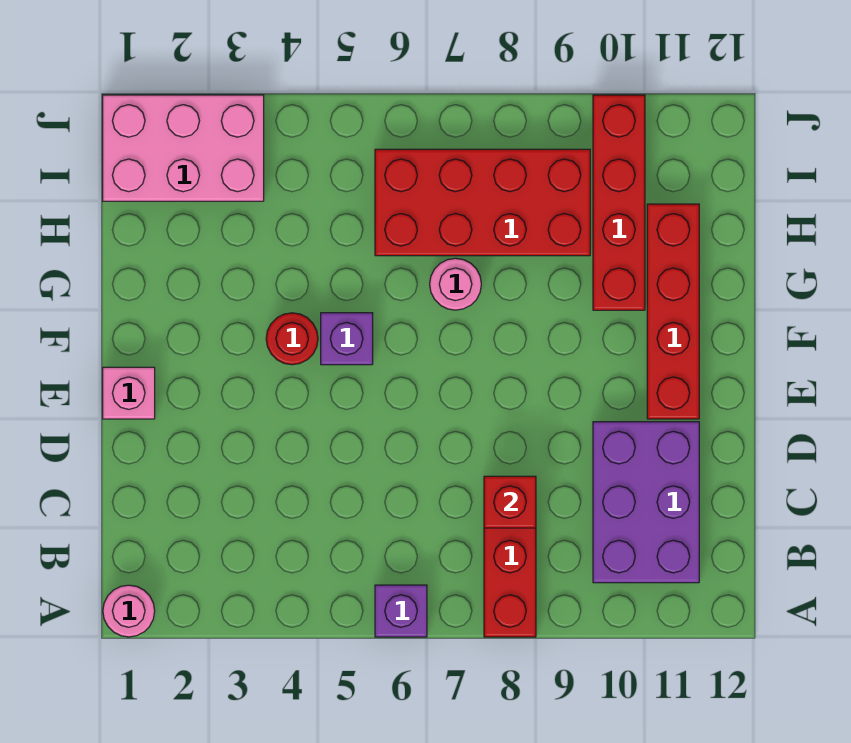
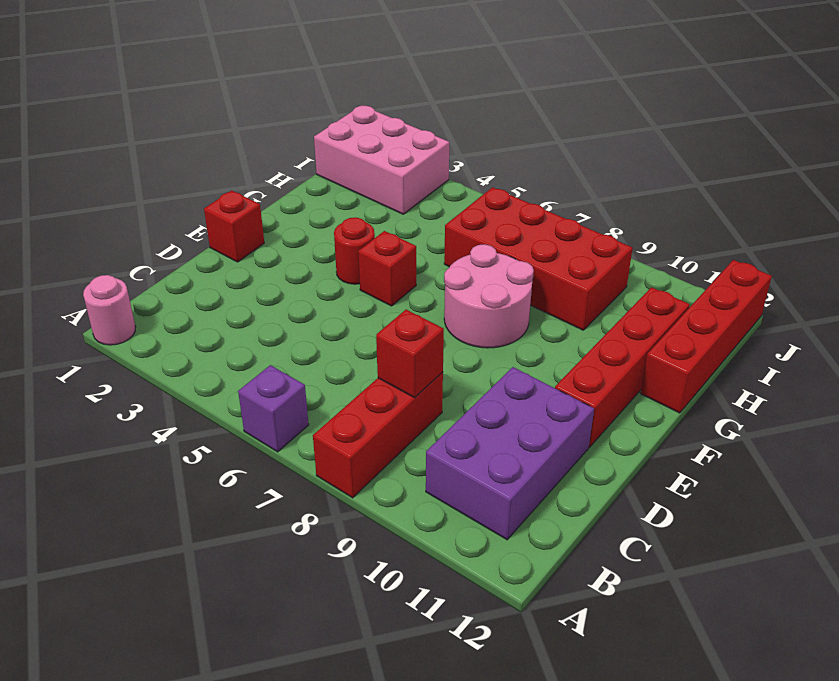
pink 1x1 brick [103,367,155,419] -> red 1x1 brick [204,190,264,262]
purple 1x1 brick [321,313,373,365] -> red 1x1 brick [358,231,416,306]
pink 1x1 round brick [430,258,481,310] -> pink 2x2 round brick [444,244,534,348]
red 1x4 brick [593,95,645,310] -> red 1x4 brick moved to [640,260,772,413]

